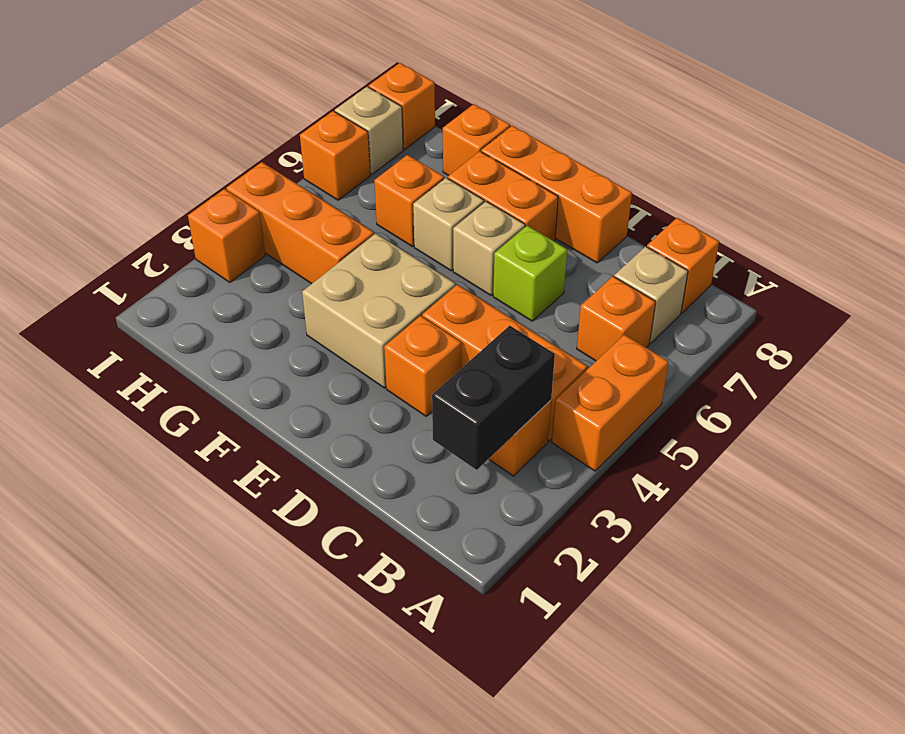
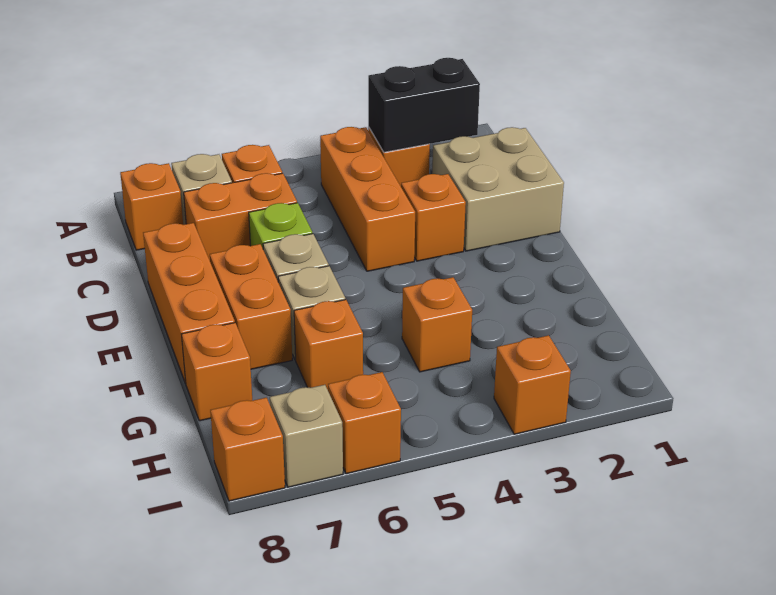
orange 1x2 brick [552,335,669,471] -> orange 1x2 brick moved to [184,173,297,260]
tan 2x2 brick [302,233,455,388] -> tan 2x2 brick moved to [432,127,564,251]
orange 1x3 brick [226,162,374,284] -> orange 1x1 brick [402,277,472,372]

